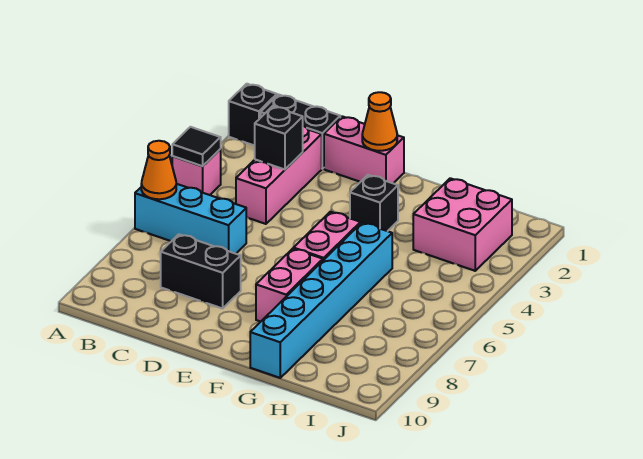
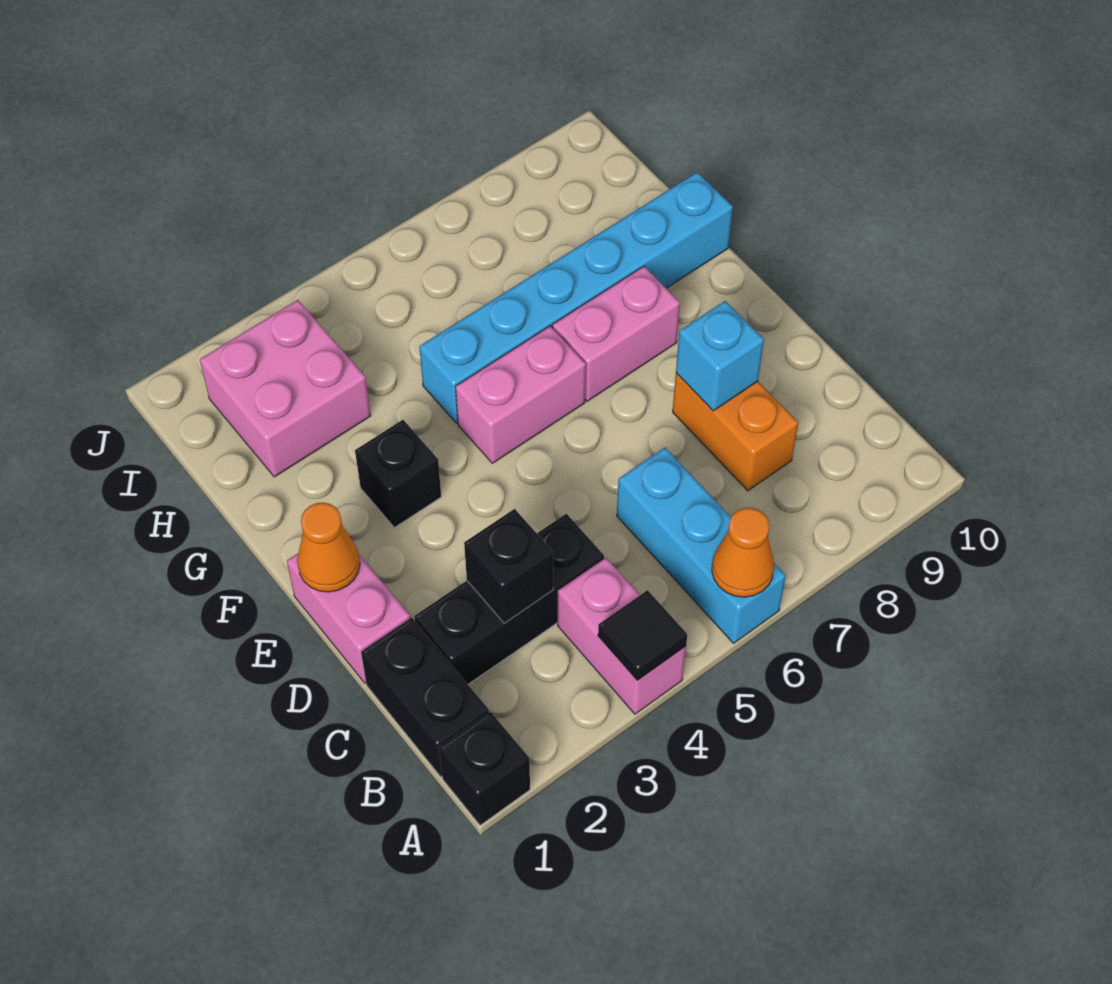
pink 1x1 brick [172,149,221,195] -> pink 1x2 brick [558,558,686,714]
pink 1x3 brick [236,126,322,224] -> black 1x3 brick [415,514,604,684]
black 1x2 brick [161,234,241,308] -> orange 1x2 brick [673,373,798,491]
none -> cyan 1x1 brick [676,301,764,411]

